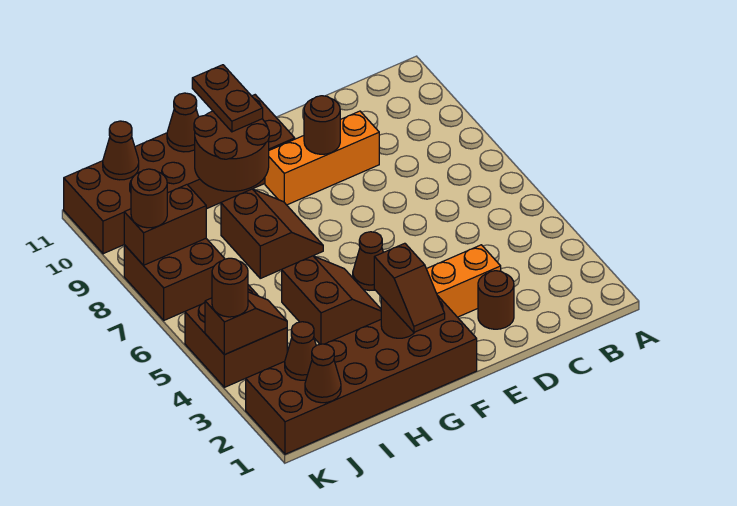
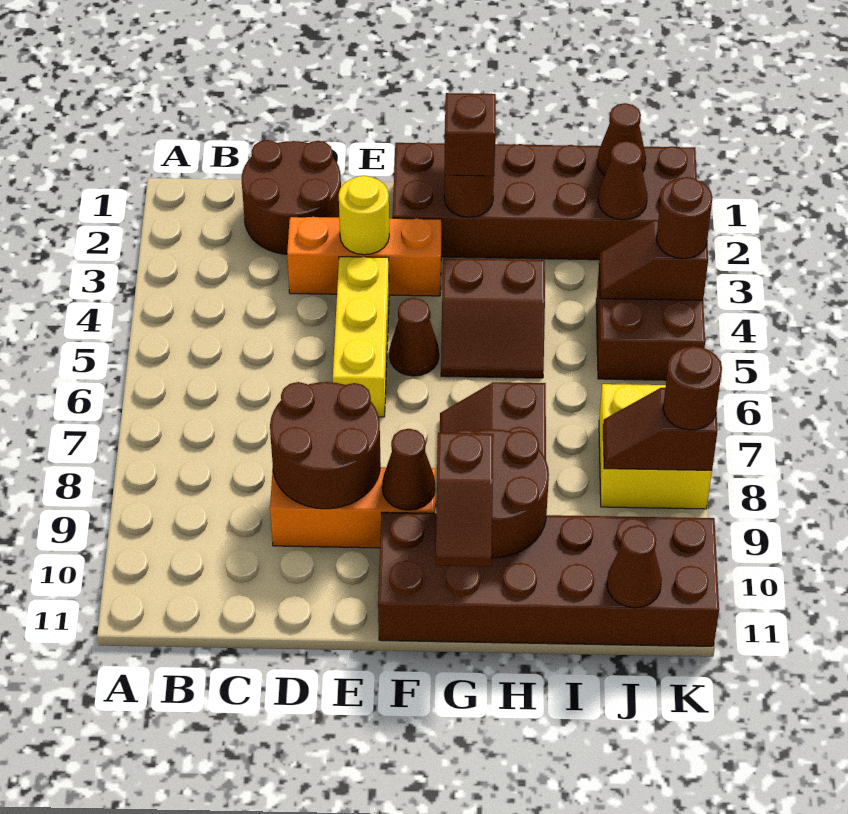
brown 1x1 round brick [478,271,514,329] -> brown 2x2 round brick [242,140,341,254]
none -> yellow 1x1 round brick [339,176,389,255]
none -> yellow 1x3 brick [333,257,389,417]
brown 1x1 round brick [304,96,340,154] -> brown 2x2 round brick [270,382,381,509]
brown 2x2 slope [282,256,381,344] -> brown 2x2 slope turned to [441,258,545,378]
brown 1x2 plate [192,65,263,132] -> brown 1x2 slope [436,433,493,566]
brown 1x1 cone [167,93,198,152] -> brown 1x1 cone moved to [382,429,435,510]
brown 2x2 brick [124,239,225,320] -> yellow 2x2 brick [599,384,712,509]
brown 1x2 brick [124,185,206,265] -> brown 1x2 slope [603,388,718,470]

